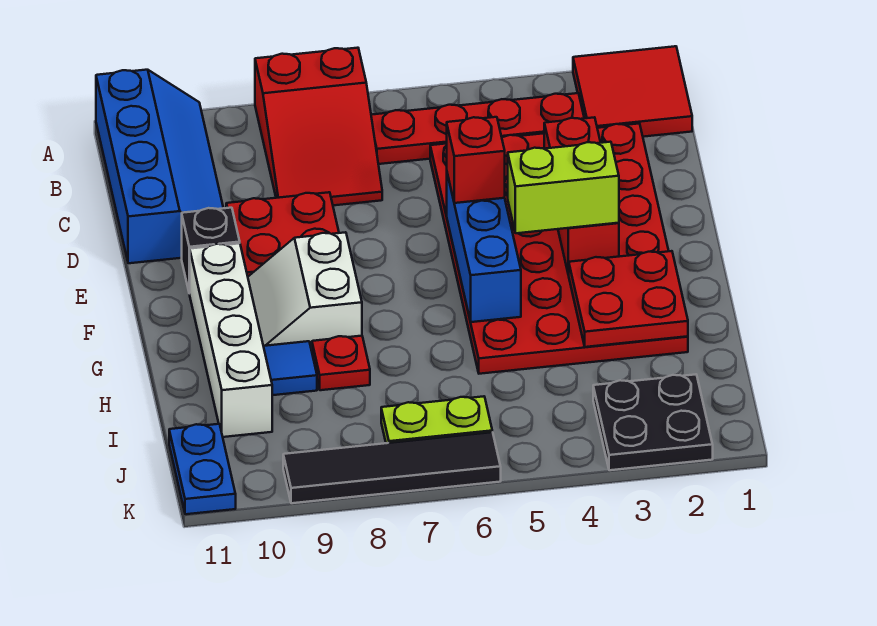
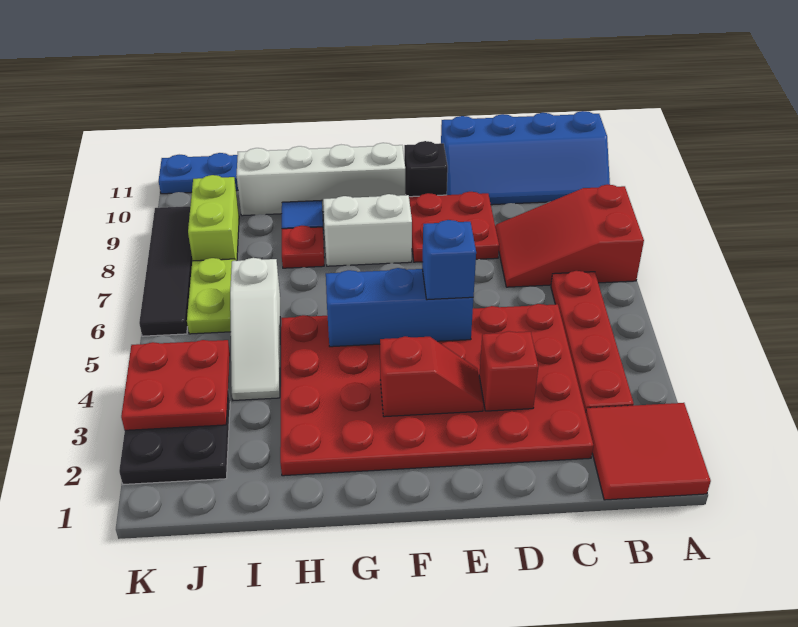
red 1x1 brick [447,117,505,203] -> blue 1x1 brick [422,220,476,300]
lime 1x2 brick [508,142,619,233] -> lime 1x2 brick moved to [188,175,239,261]
red 2x2 plate [569,251,688,347] -> red 2x2 plate moved to [121,340,230,430]
none -> white 1x3 slope [230,258,280,400]

